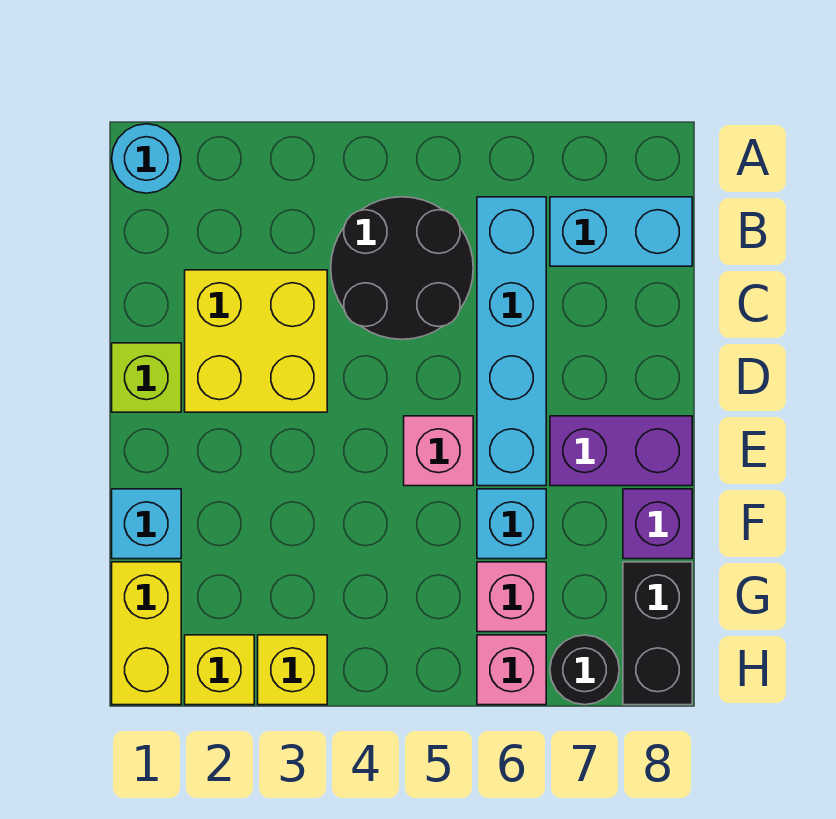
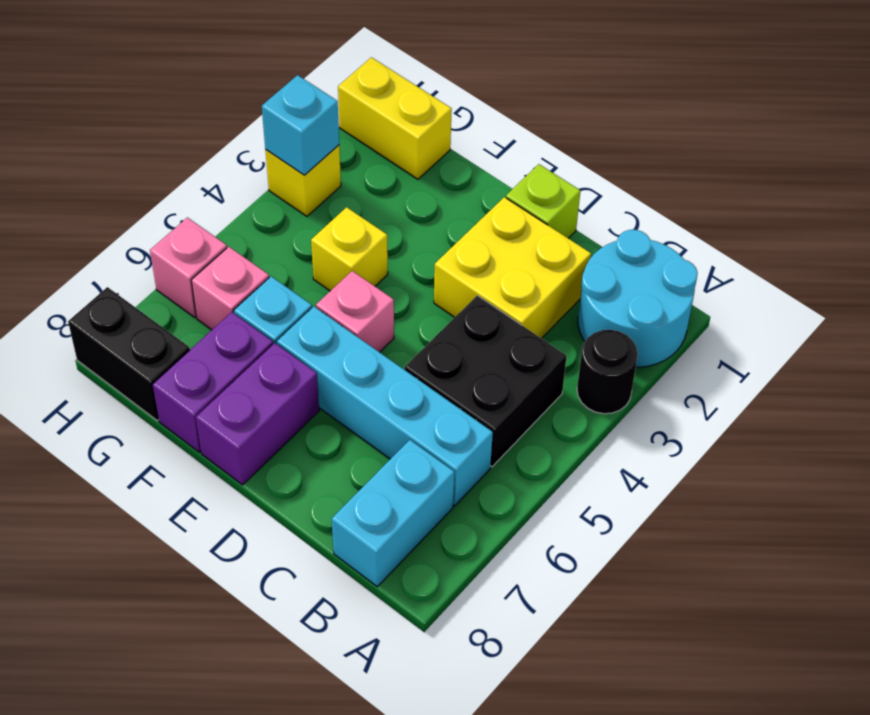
cyan 1x1 round brick [112,124,181,193] -> cyan 2x2 round brick [578,230,698,367]
black 2x2 round brick [331,197,473,339] -> black 2x2 brick [405,295,567,467]
cyan 1x1 brick [112,489,181,559] -> cyan 1x1 brick moved to [262,75,339,175]
purple 1x1 brick [623,489,692,559] -> purple 1x2 brick [152,312,273,452]
yellow 1x1 brick [185,635,254,705] -> yellow 1x1 brick moved to [311,207,388,291]
black 1x1 round brick [550,635,619,705] -> black 1x1 round brick moved to [577,330,638,414]

